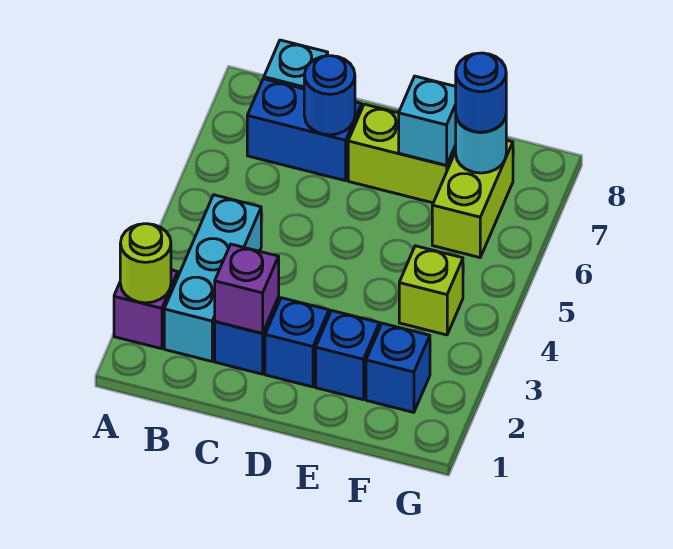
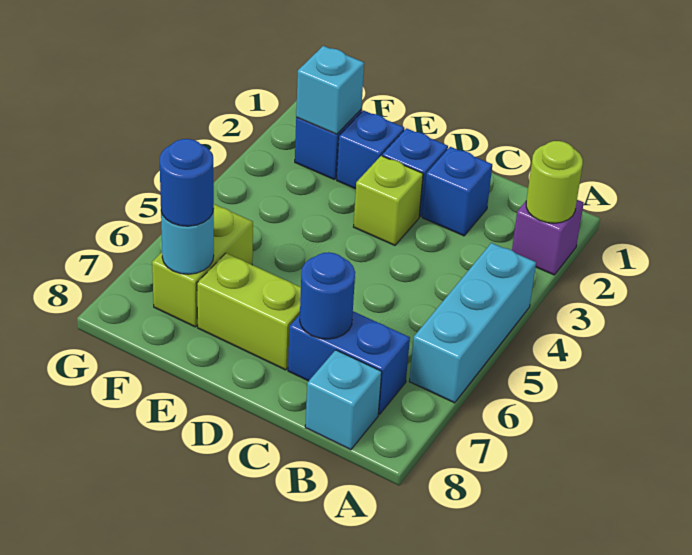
cyan 1x3 brick [164,195,261,361] -> cyan 1x3 brick moved to [409,243,536,403]
purple 1x1 brick [215,244,279,333] -> none
cyan 1x1 brick [399,76,456,165] -> cyan 1x1 brick moved to [296,46,364,134]
lime 1x1 brick [399,246,463,335] -> lime 1x1 brick moved to [354,156,423,245]

